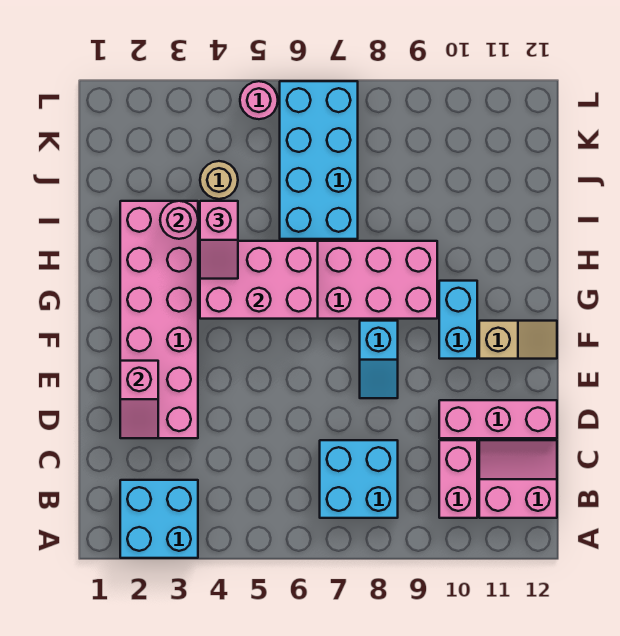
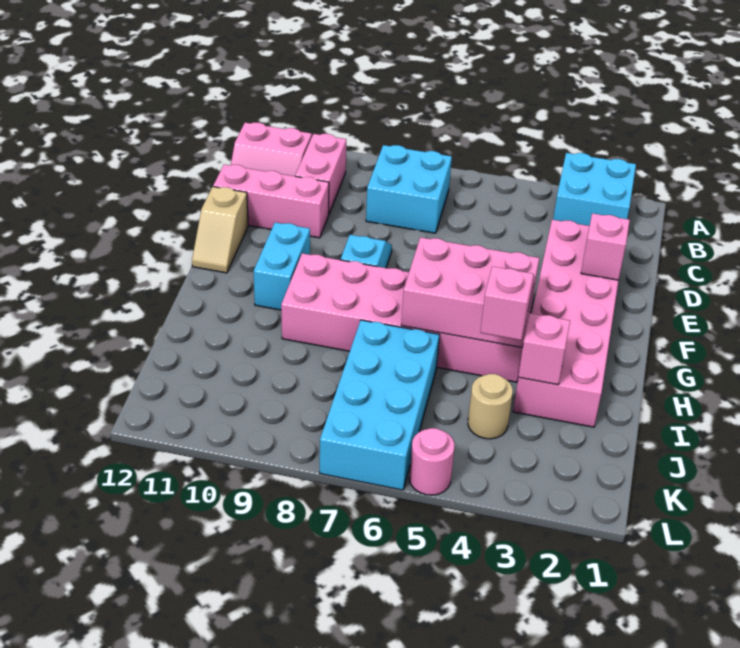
tan 1x2 slope [479,321,557,359] -> tan 1x2 slope turned to [192,187,248,273]
pink 1x1 round brick [160,201,198,239] -> pink 1x1 brick [518,313,570,385]

